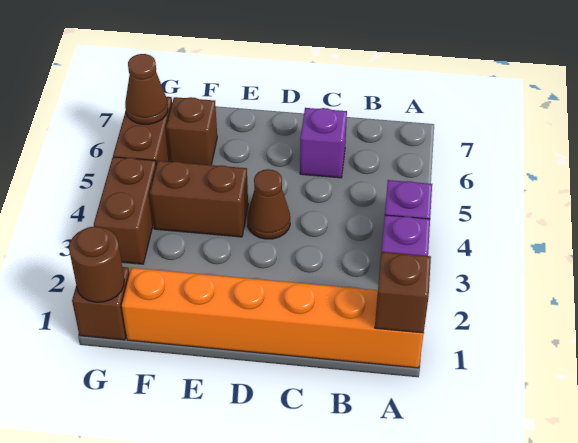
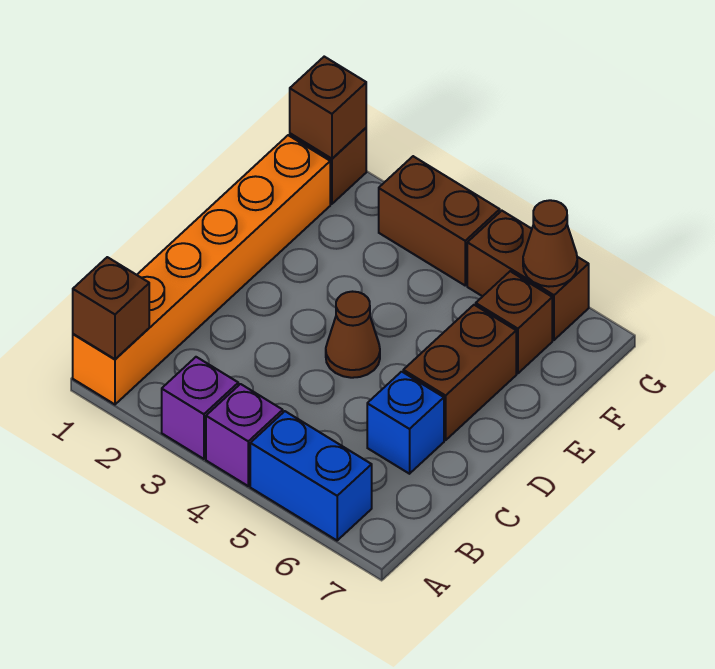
none -> blue 1x2 brick [250,411,372,540]
purple 1x1 brick [300,108,347,178] -> blue 1x1 brick [367,372,444,474]
brown 1x2 brick [150,161,248,237] -> brown 1x2 brick moved to [403,305,516,440]
brown 1x1 round brick [69,227,124,302] -> brown 1x1 brick [290,57,366,159]

